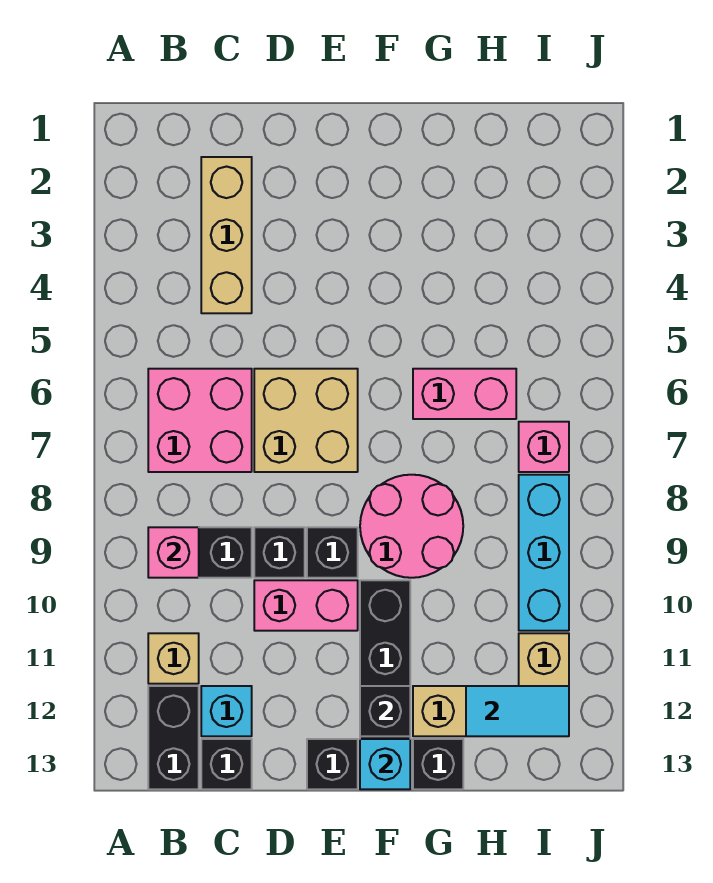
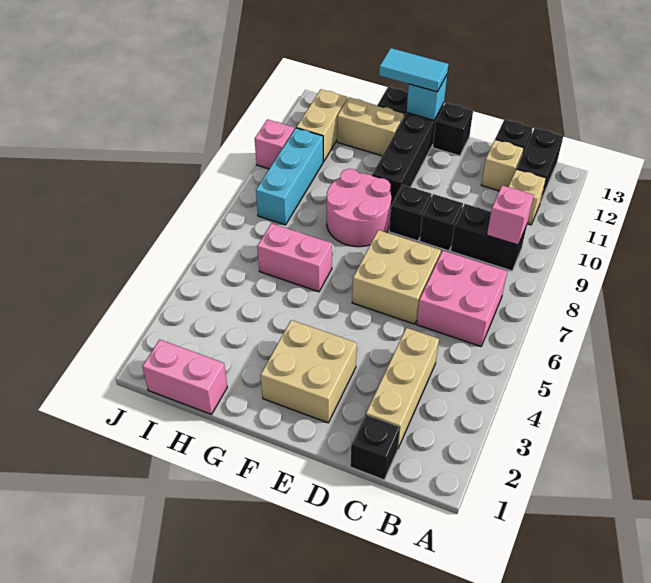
cyan 1x1 brick [201,686,252,736] -> tan 1x1 brick [481,139,524,191]
pink 1x2 brick [254,580,358,631] -> pink 1x2 brick moved to [142,340,227,414]
none -> tan 2x2 brick [261,320,357,423]
black 1x1 brick [360,686,410,736] -> black 1x1 brick moved to [350,415,400,480]
cyan 1x2 tile [466,686,569,736] -> cyan 1x2 tile moved to [379,48,448,92]
pink 1x1 brick [519,422,569,472] -> pink 1x1 brick moved to [255,119,294,169]

